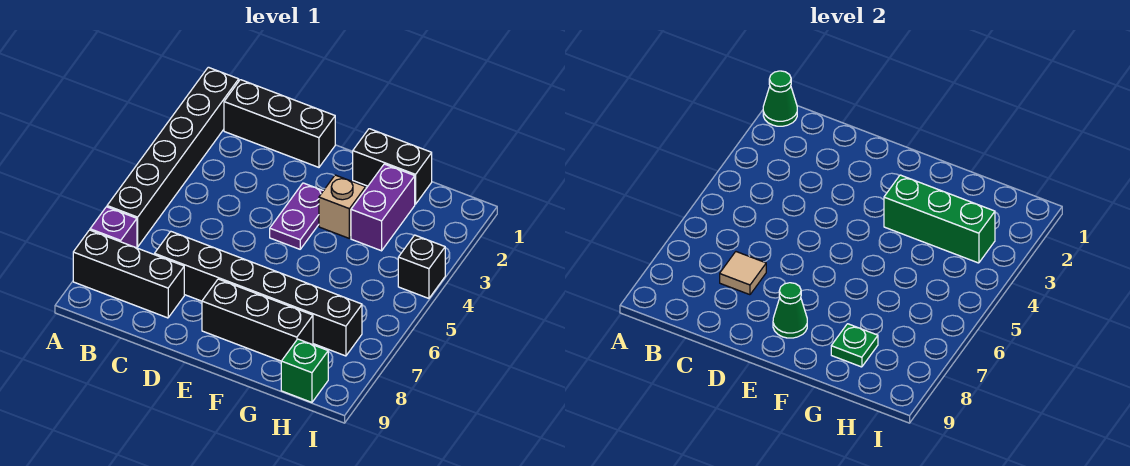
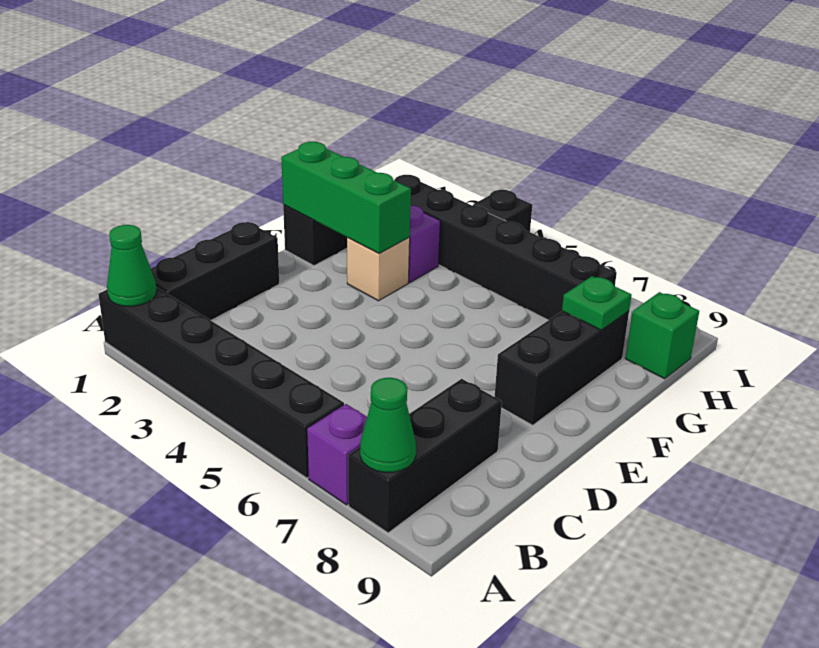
black 1x6 brick [155,232,362,356] -> black 1x6 brick turned to [394,175,617,320]
tan 1x1 tile [720,252,766,295] -> none
purple 1x2 plate [270,183,323,249] -> none
green 1x1 cone [773,283,807,338] -> green 1x1 cone moved to [360,378,416,472]
green 1x3 brick [884,175,995,263] -> green 1x3 brick turned to [281,142,411,253]

